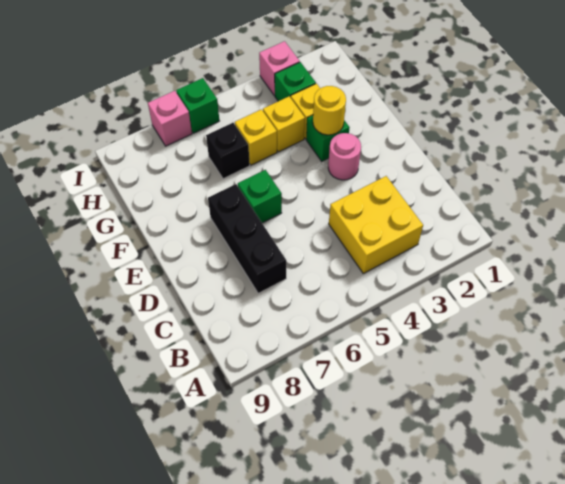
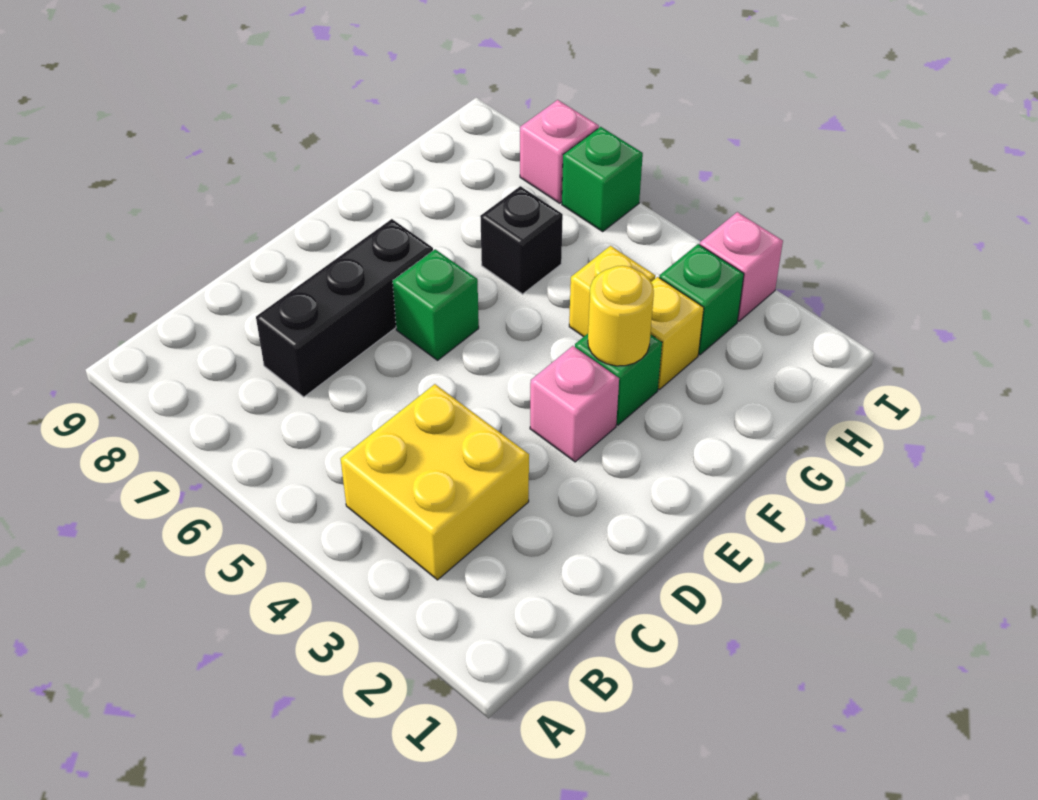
pink 1x1 round brick [328,133,361,180] -> pink 1x1 brick [530,346,619,462]
yellow 1x1 brick [235,109,277,165] -> none

